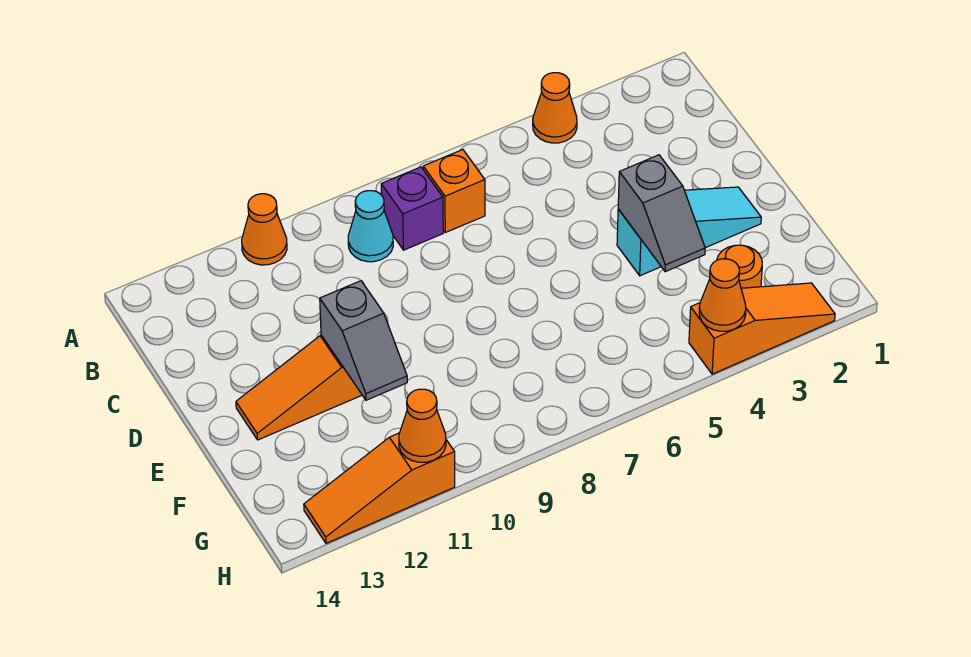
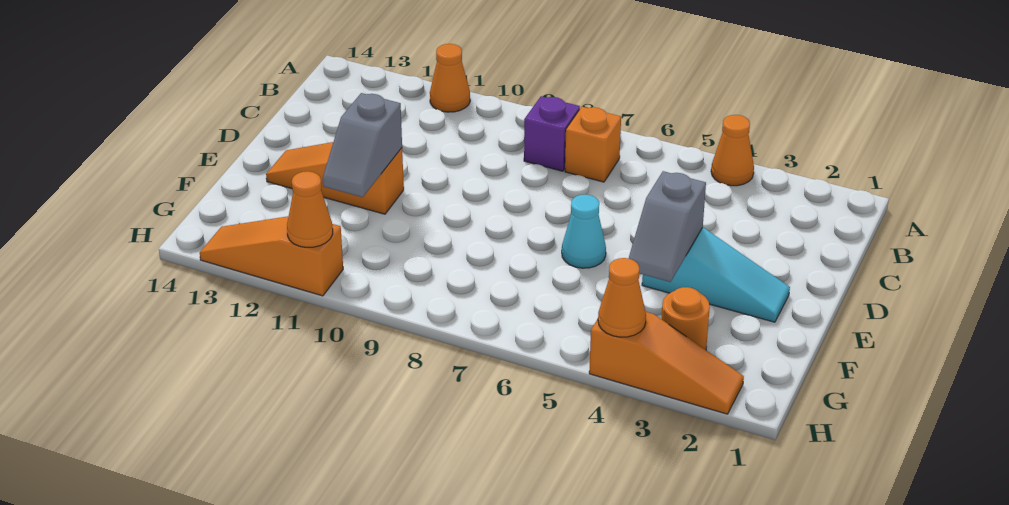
cyan 1x1 cone [348,191,393,262] -> cyan 1x1 cone moved to [562,194,606,268]

